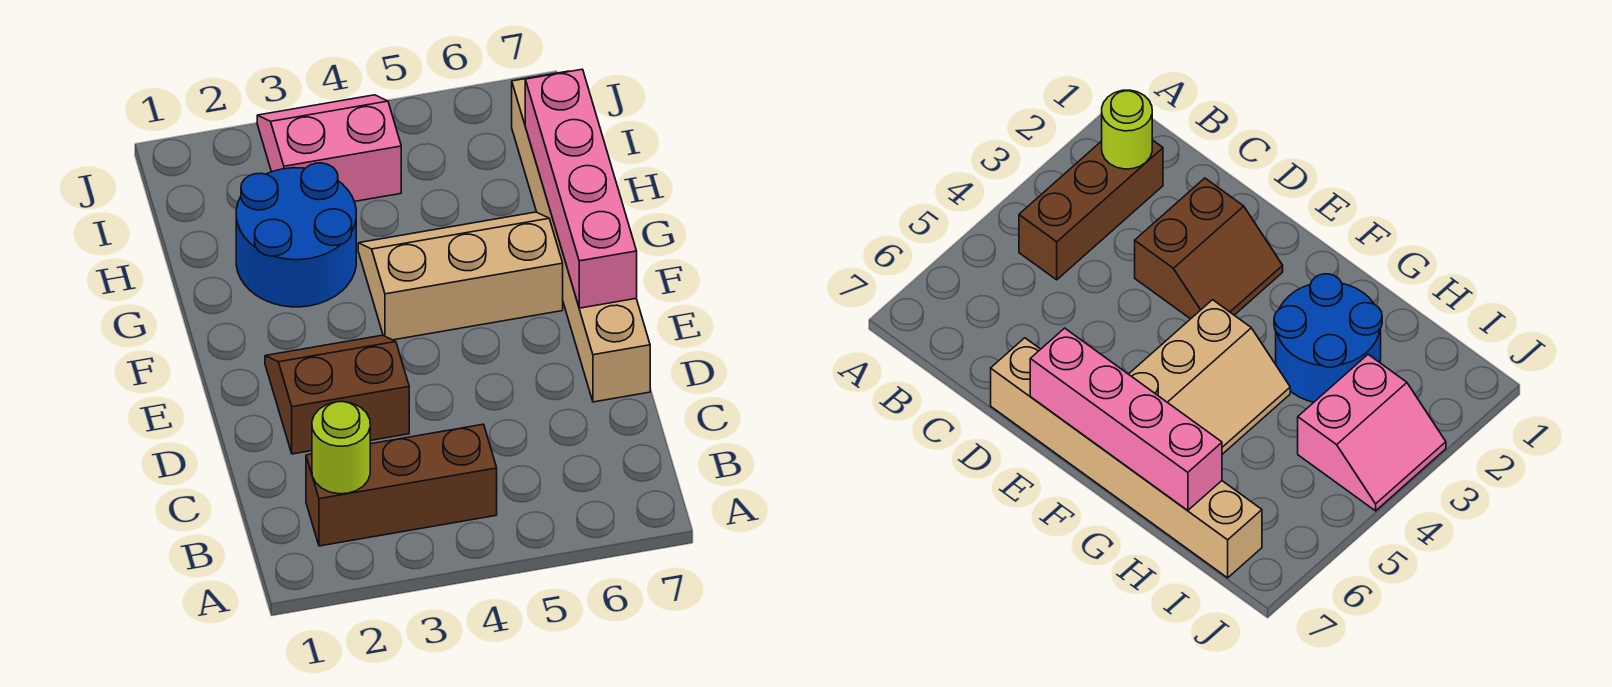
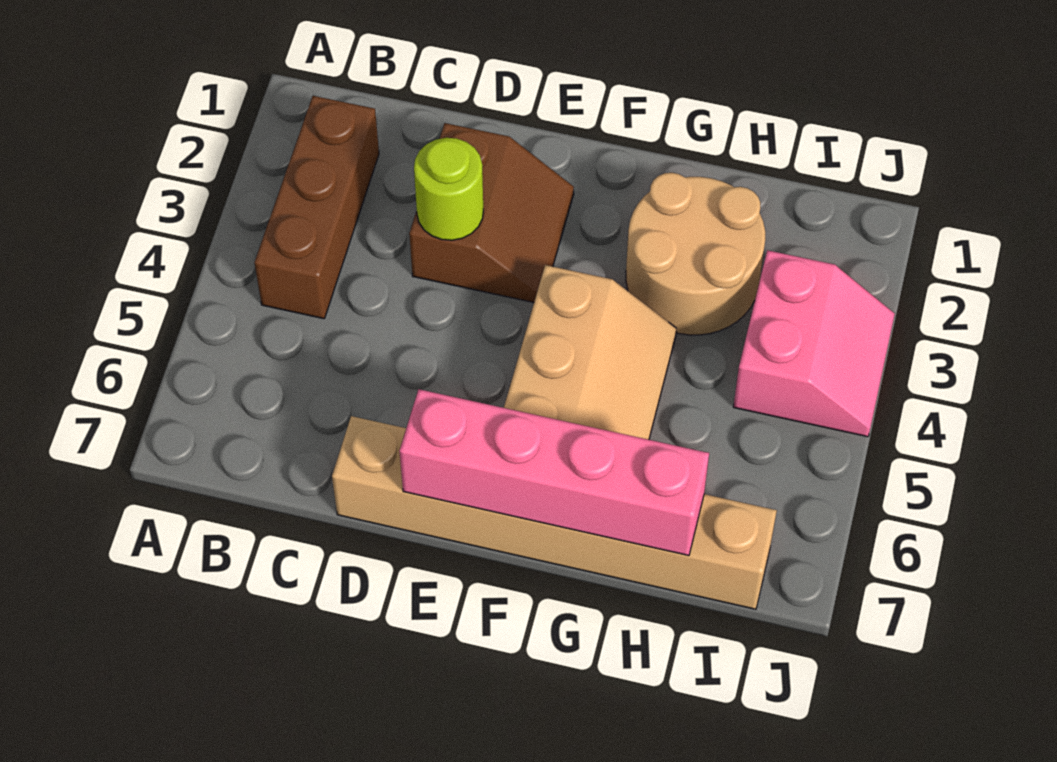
lime 1x1 round brick [312,402,370,494] -> lime 1x1 round brick moved to [414,138,483,240]
blue 2x2 round brick [236,163,356,307] -> tan 2x2 round brick [626,173,765,335]

